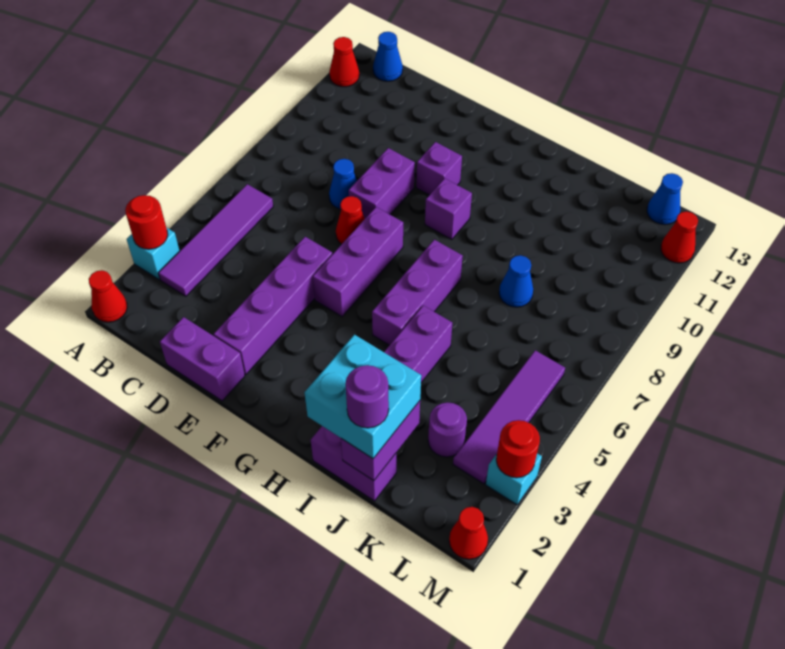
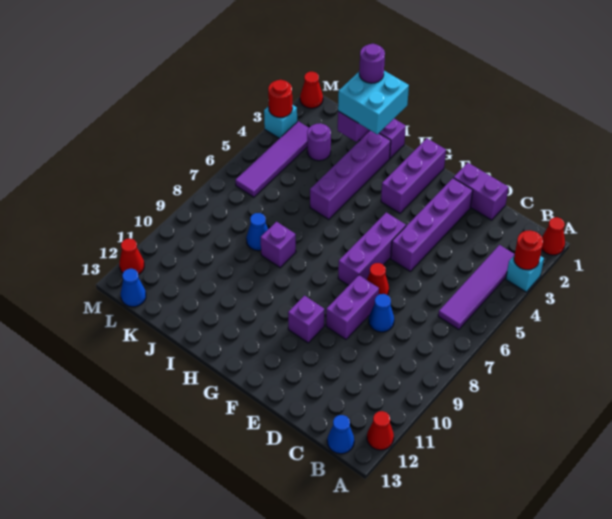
purple 1x1 brick [425,178,472,240] -> purple 1x1 brick moved to [261,222,296,268]
purple 1x3 brick [372,240,463,345] -> purple 1x3 brick moved to [381,138,446,213]

